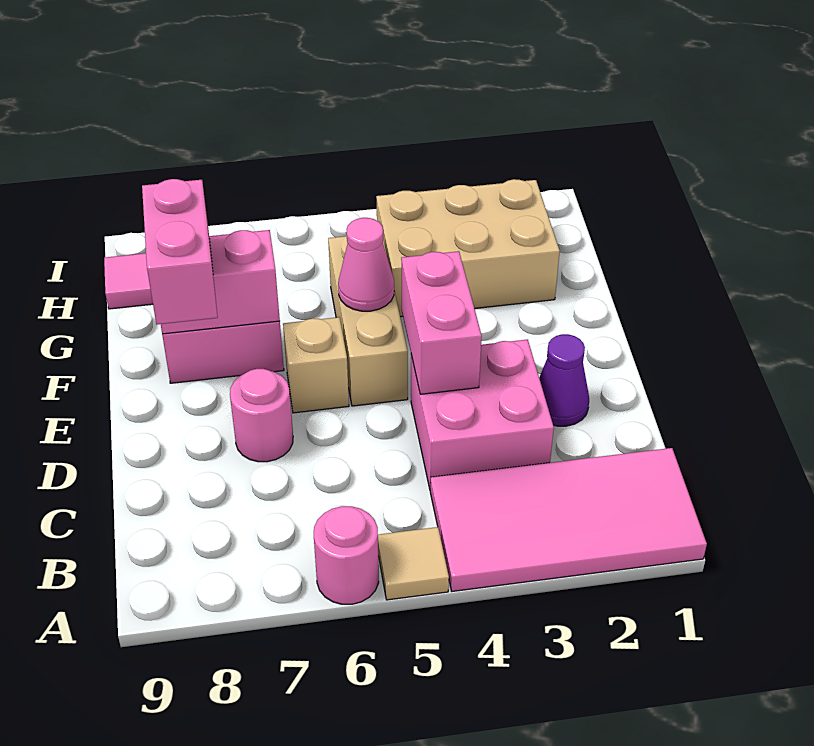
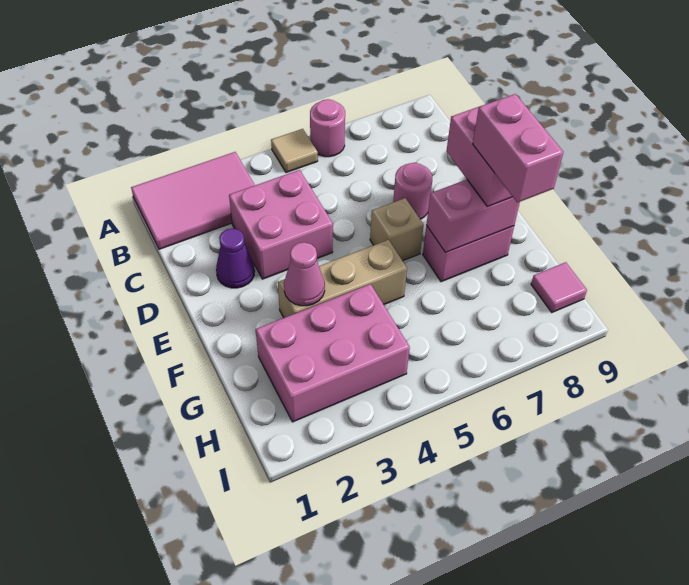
pink 2x4 tile [430,448,707,591] -> pink 2x3 tile [131,152,255,249]
pink 1x2 brick [401,251,482,394] -> pink 1x2 brick moved to [473,94,563,203]
tan 1x3 brick [328,236,408,406] -> tan 1x3 brick turned to [278,240,407,318]
pink 1x1 cone [338,218,394,311] -> pink 1x1 cone moved to [284,242,325,306]
tan 2x3 brick [376,179,560,317] -> pink 2x3 brick [255,284,410,422]

